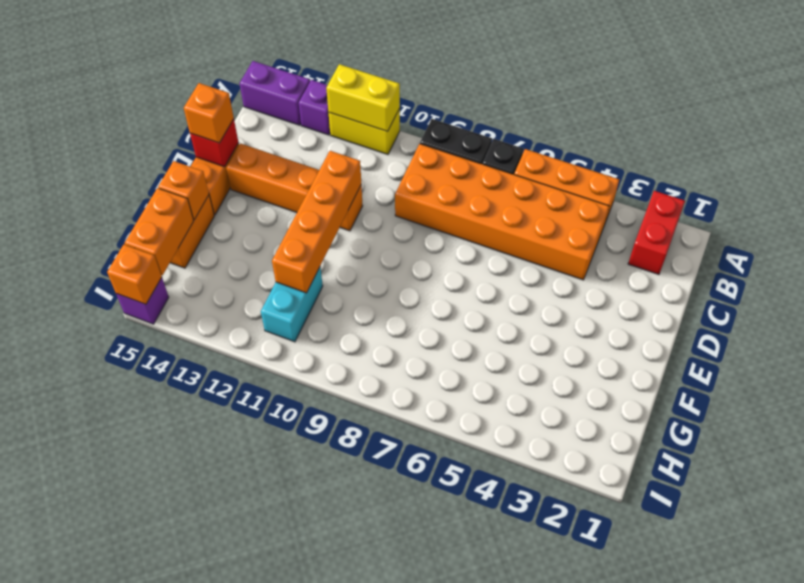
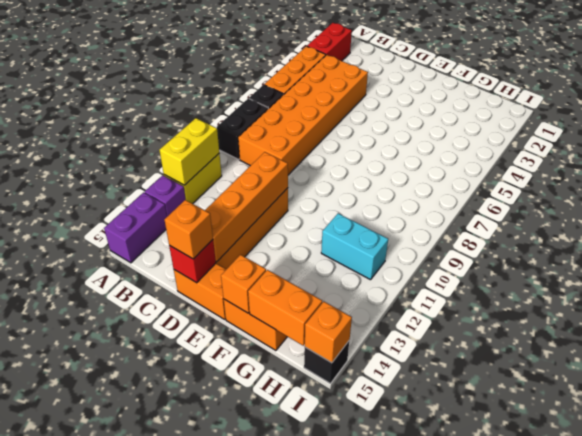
red 1x2 brick [628,191,685,274] -> red 1x2 brick turned to [307,23,352,61]
orange 1x4 brick [272,151,361,293] -> orange 1x4 brick turned to [205,152,288,262]
purple 1x1 brick [116,278,169,324] -> black 1x1 brick [304,341,349,383]

